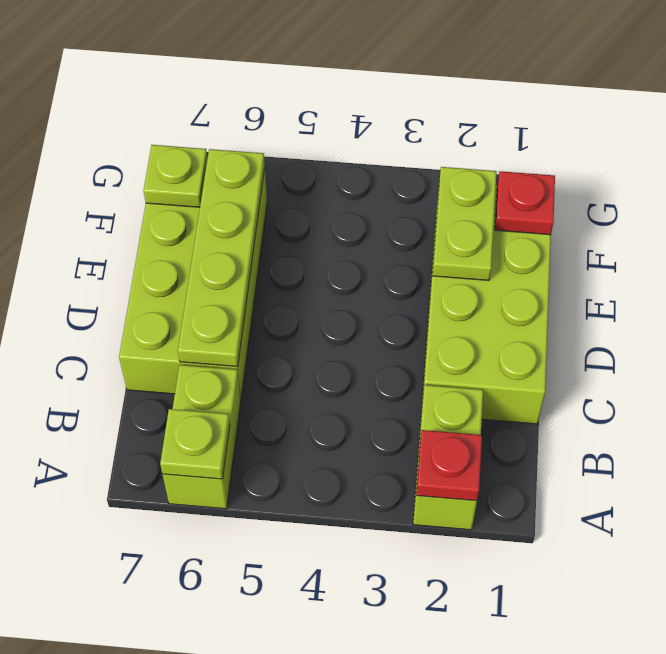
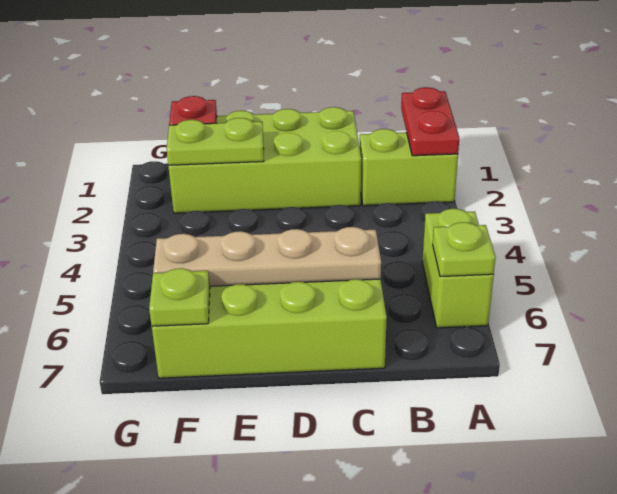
red 1x1 plate [416,430,482,501] -> red 1x2 plate [401,87,459,156]
lime 1x2 brick [163,365,241,509] -> lime 1x2 brick turned to [422,209,494,328]
lime 1x4 plate [178,149,265,367] -> tan 1x4 plate [153,227,381,286]

